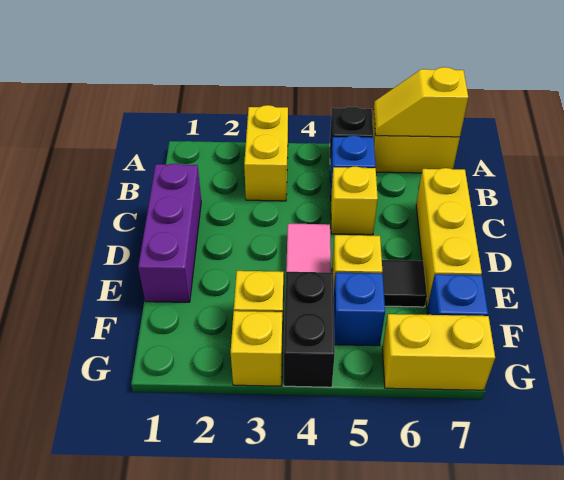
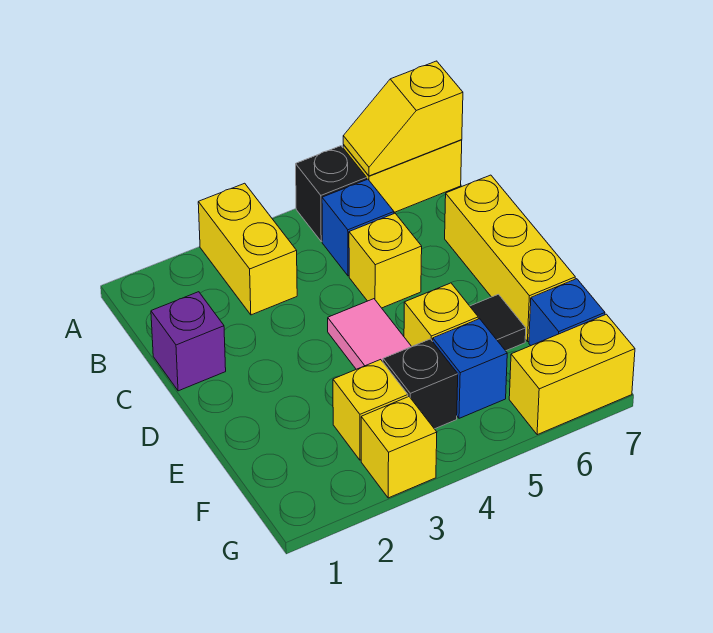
purple 1x3 brick [138,164,201,302] -> purple 1x1 brick [151,292,226,391]
black 1x2 brick [284,272,335,387] -> black 1x1 brick [383,339,458,429]

